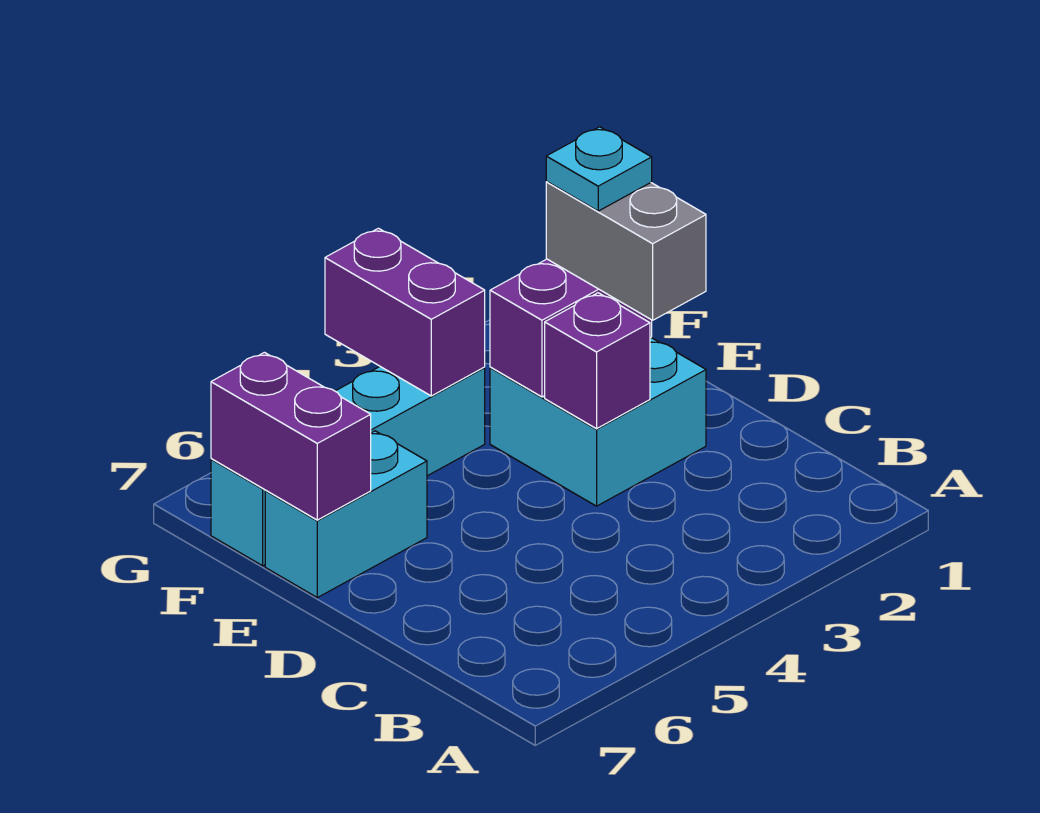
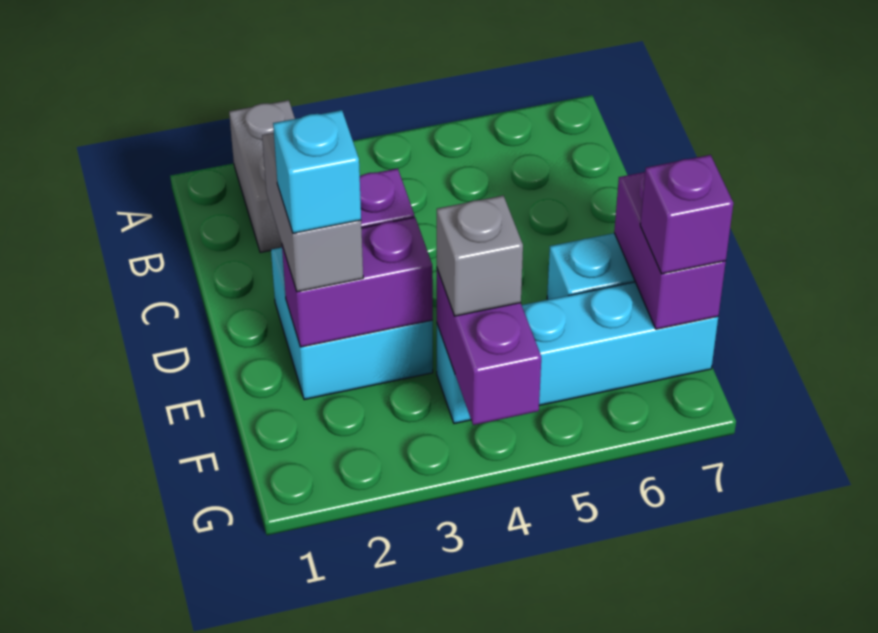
none -> grey 1x2 brick [229,100,295,253]
cyan 1x1 plate [546,127,652,211] -> cyan 1x1 brick [273,110,361,233]
none -> grey 1x1 brick [437,196,523,316]
none -> purple 1x1 brick [640,155,733,274]

